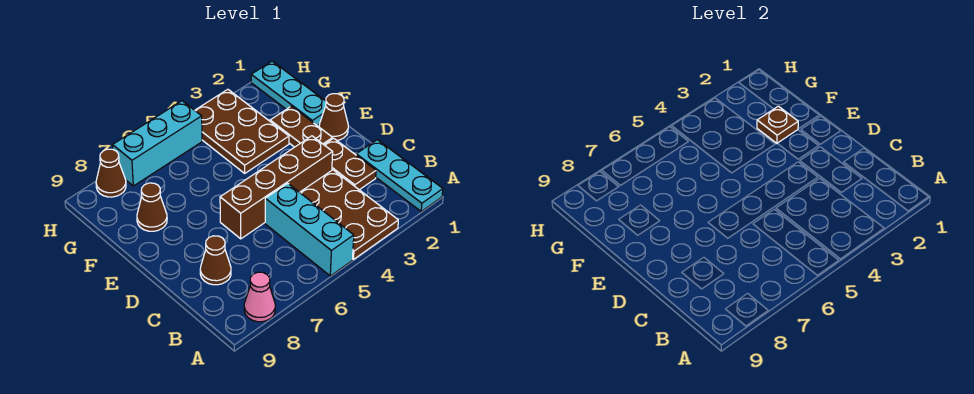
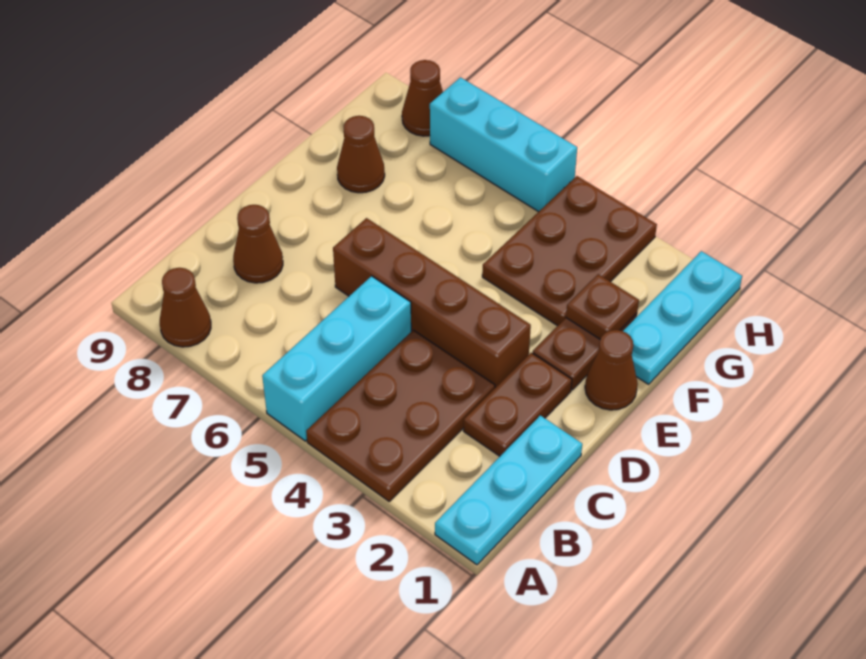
pink 1x1 cone [244,272,275,322] -> brown 1x1 cone [160,268,211,347]

